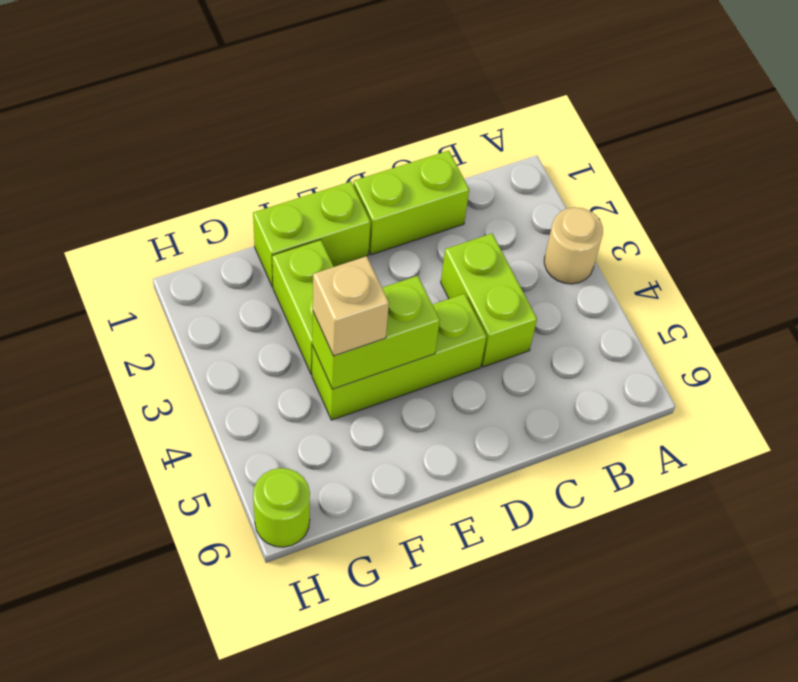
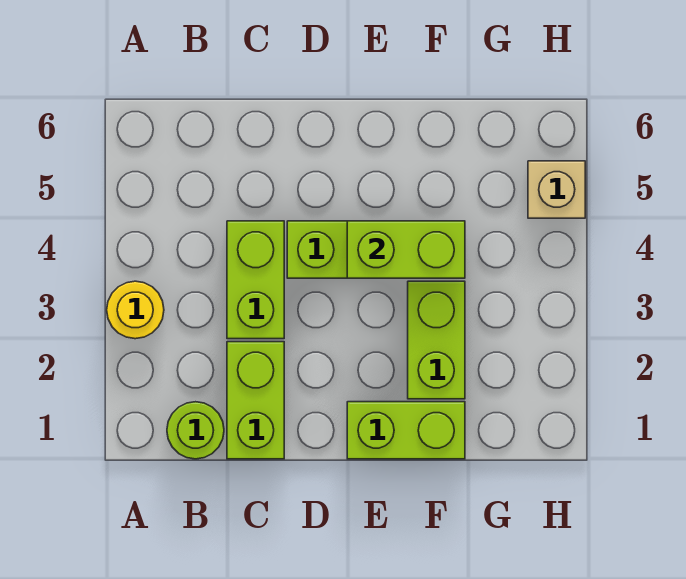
tan 1x1 round brick [544,207,603,284] -> yellow 1x1 round brick [107,281,164,339]
lime 1x2 brick [353,151,469,255] -> lime 1x2 brick turned to [227,342,284,459]
tan 1x1 brick [313,256,389,356] -> tan 1x1 brick moved to [528,161,585,218]
lime 1x1 round brick [253,468,310,547] -> lime 1x1 round brick moved to [167,402,224,459]

